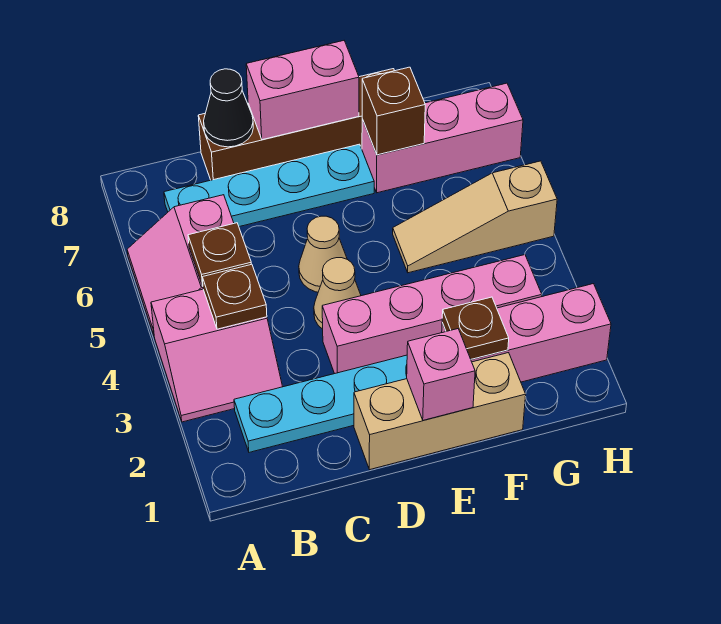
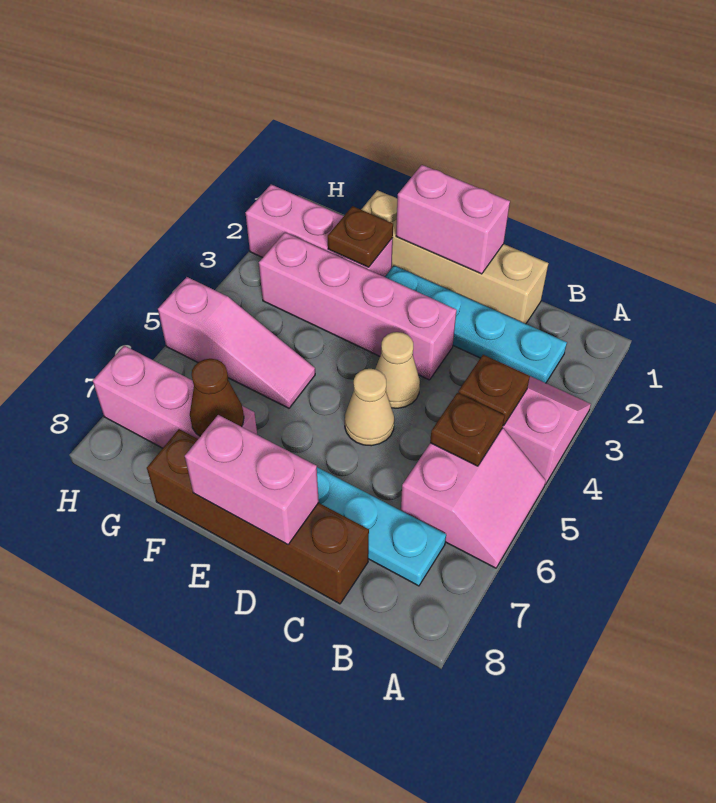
black 1x1 cone [204,69,253,147] -> none
tan 1x3 brick [354,353,526,470] -> tan 1x4 brick [361,190,548,324]
pink 1x1 brick [407,329,475,420] -> pink 1x2 brick [396,165,510,274]
tan 1x3 slope [393,161,557,273] -> pink 1x3 slope [158,277,315,408]
brown 1x1 brick [362,67,425,155] -> brown 1x1 cone [190,359,244,436]

